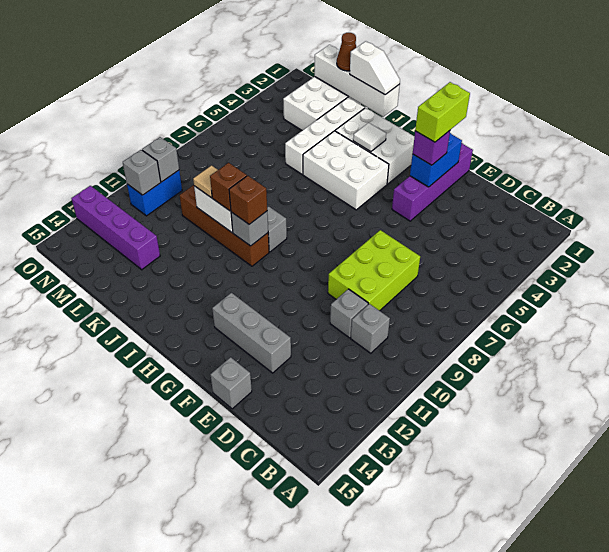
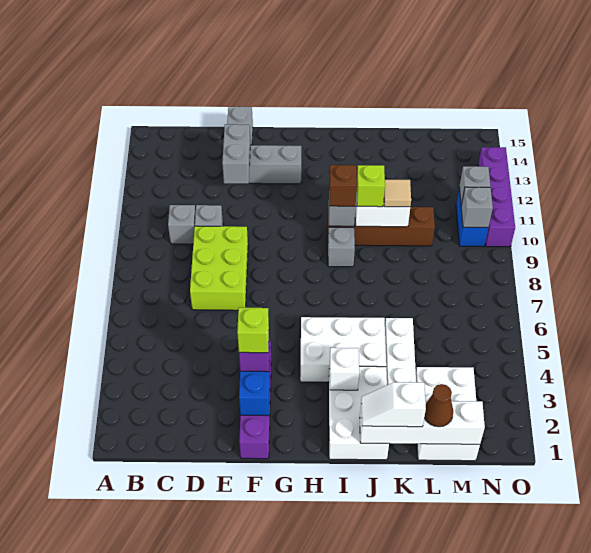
none -> grey 1x2 brick [222,124,250,184]
lime 1x2 brick [415,82,470,142] -> lime 1x1 brick [237,308,269,353]
white 2x3 brick [335,108,415,184] -> white 2x3 brick turned to [329,366,389,460]
white 1x1 tile [353,123,386,152] -> white 1x1 brick [330,348,359,390]
brown 1x1 brick [210,163,247,211] -> lime 1x1 brick [357,165,385,207]
purple 1x4 brick [72,186,160,270] -> purple 1x4 brick turned to [478,147,515,247]

